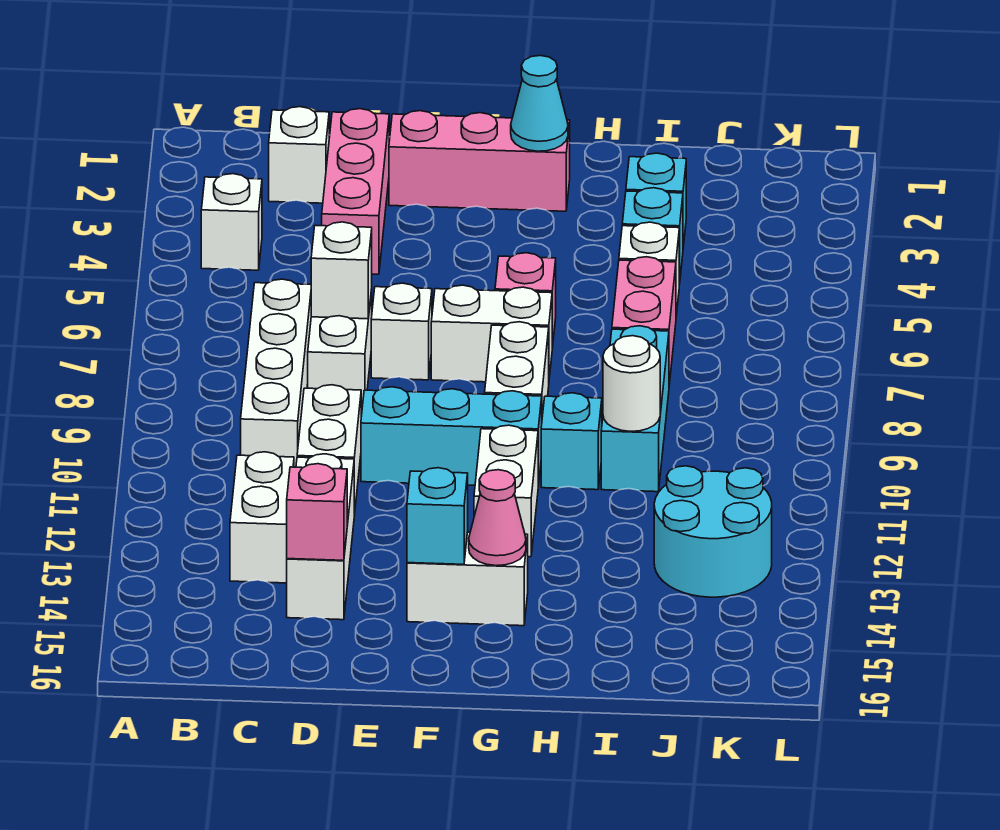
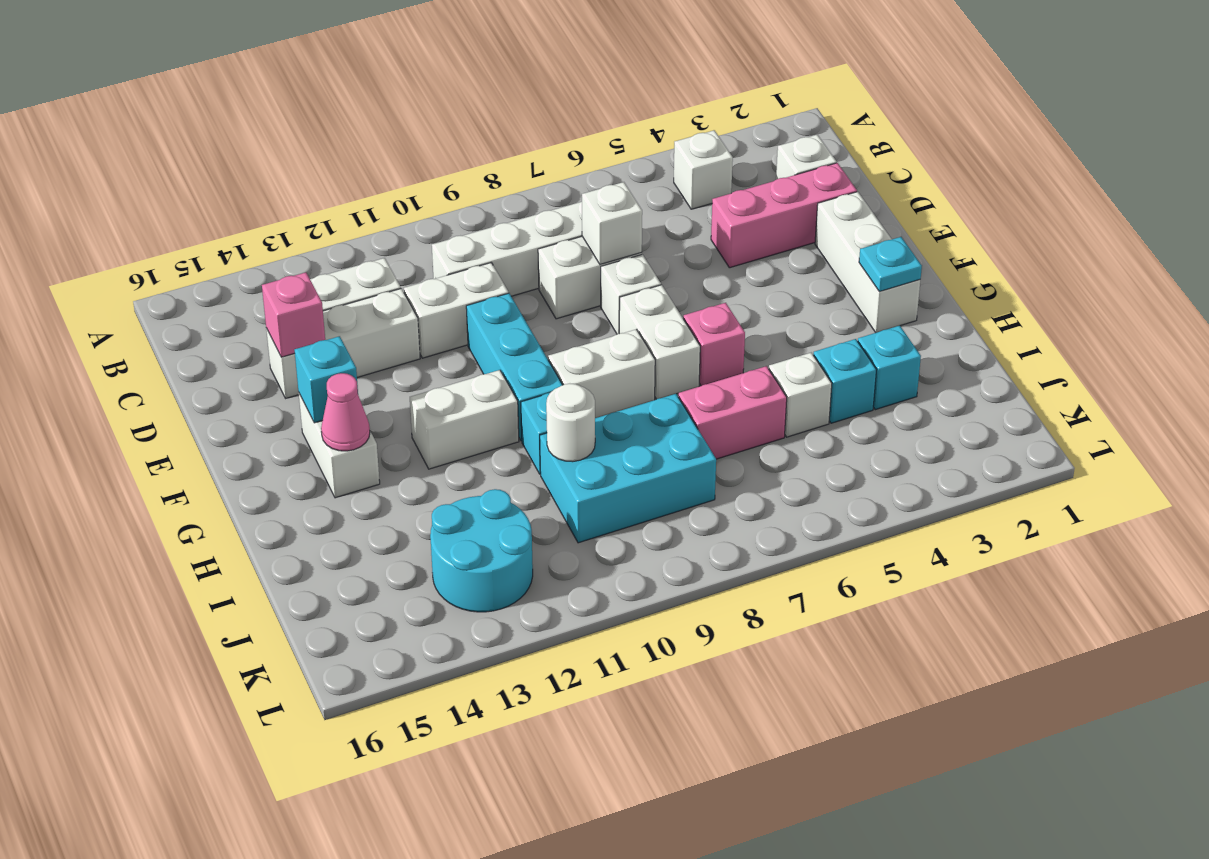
pink 1x3 brick [389,111,570,211] -> white 1x3 brick [815,192,920,333]
cyan 1x1 cone [511,56,568,151] -> cyan 1x1 plate [859,237,922,292]
cyan 1x3 brick [601,326,669,492] -> cyan 2x3 brick [540,394,716,543]

